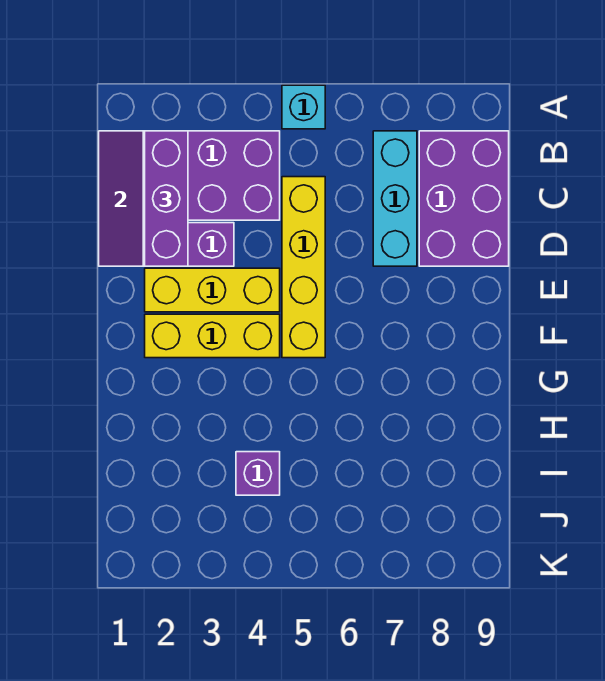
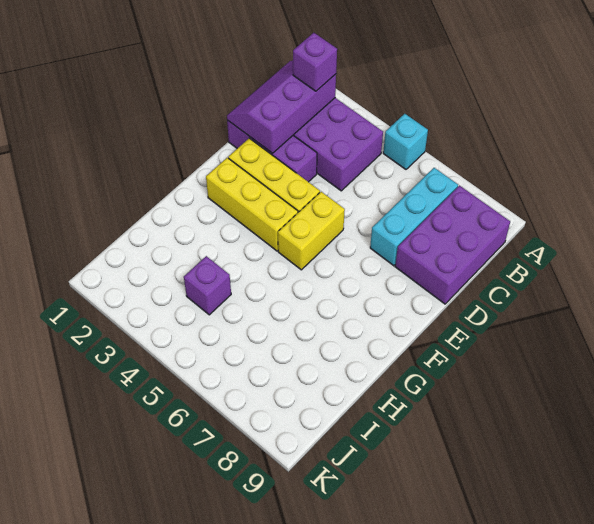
purple 1x3 brick [145,131,188,266] -> purple 1x1 brick [293,33,337,91]
yellow 1x4 brick [282,177,325,358] -> yellow 1x2 brick [278,192,345,270]

